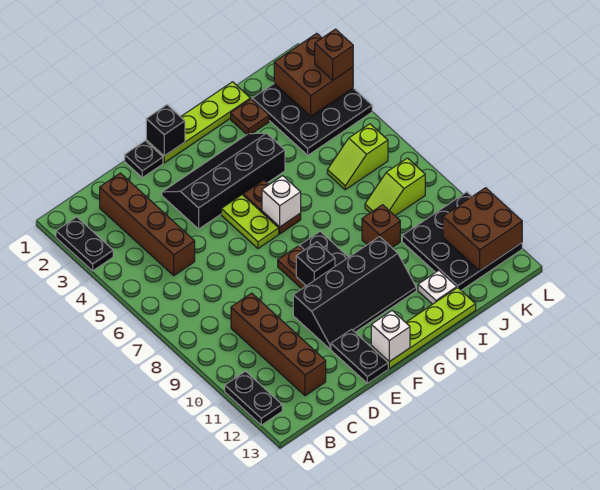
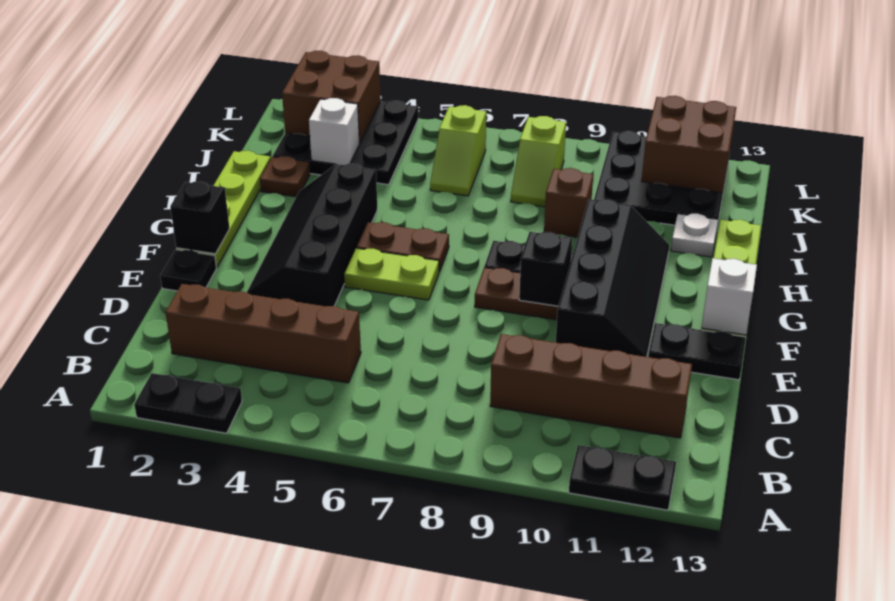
white 1x1 brick [262,176,301,227] -> white 1x1 brick moved to [309,98,359,165]
brown 1x1 brick [315,29,353,80] -> none

